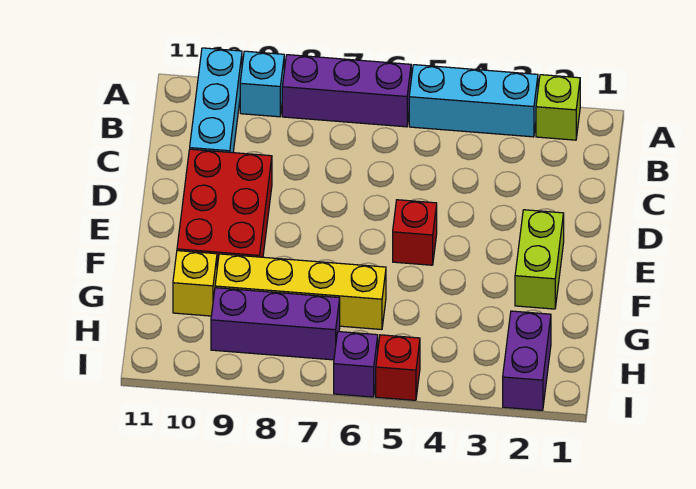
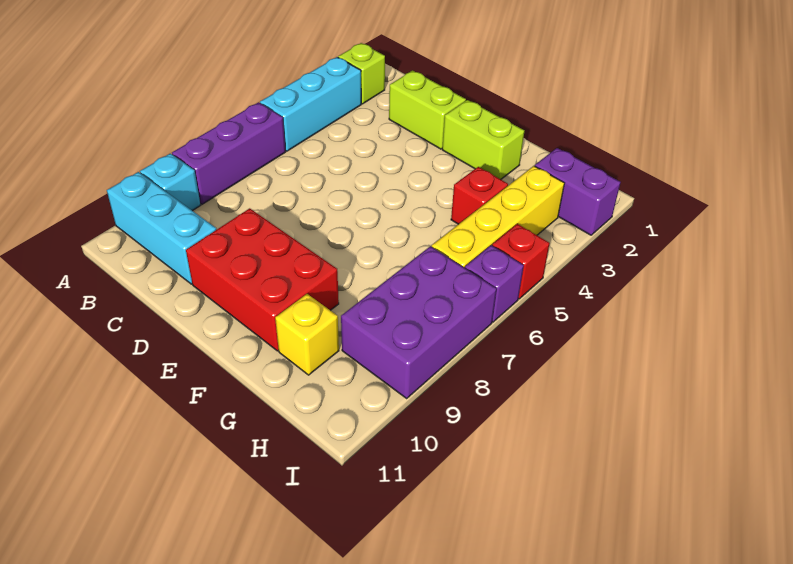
none -> lime 1x2 brick [389,71,466,149]
red 1x1 brick [393,200,437,265] -> red 1x1 brick moved to [451,167,508,224]
yellow 1x4 brick [215,254,386,330] -> yellow 1x4 brick moved to [432,166,564,268]
purple 1x3 brick [211,288,340,360] -> purple 2x3 brick [341,246,496,398]

